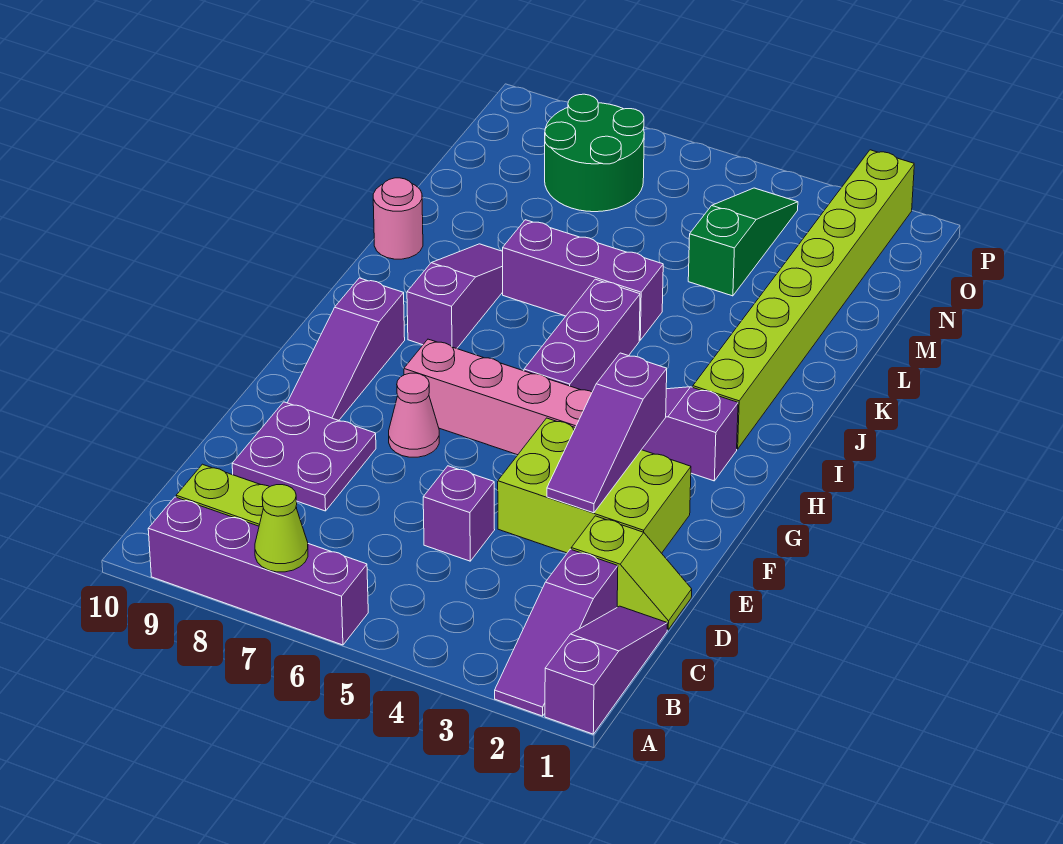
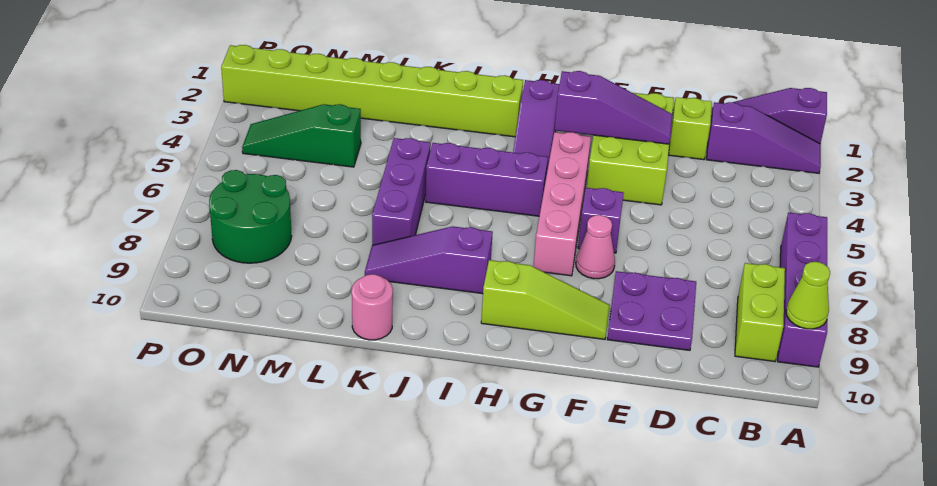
lime 1x1 cone [255,485,308,572] -> lime 1x1 cone moved to [786,262,830,329]
purple 1x1 brick [423,466,495,561] -> purple 1x1 brick moved to [578,188,624,253]
purple 1x3 slope [288,278,405,420] -> lime 1x3 slope [481,260,610,339]

